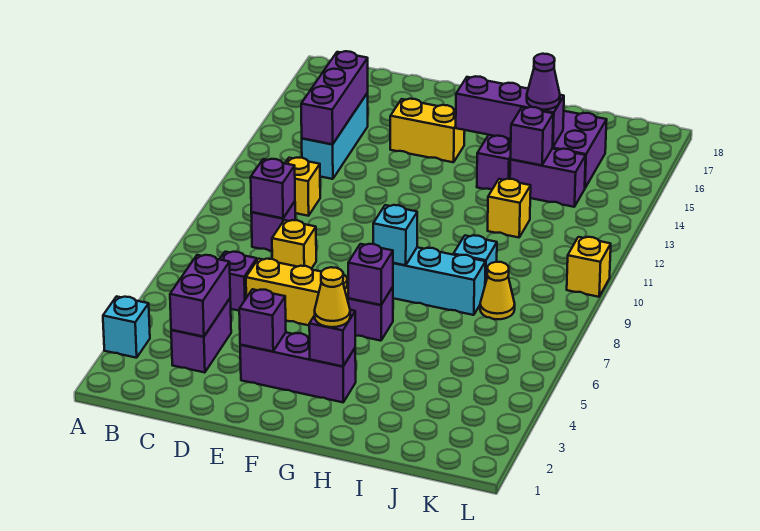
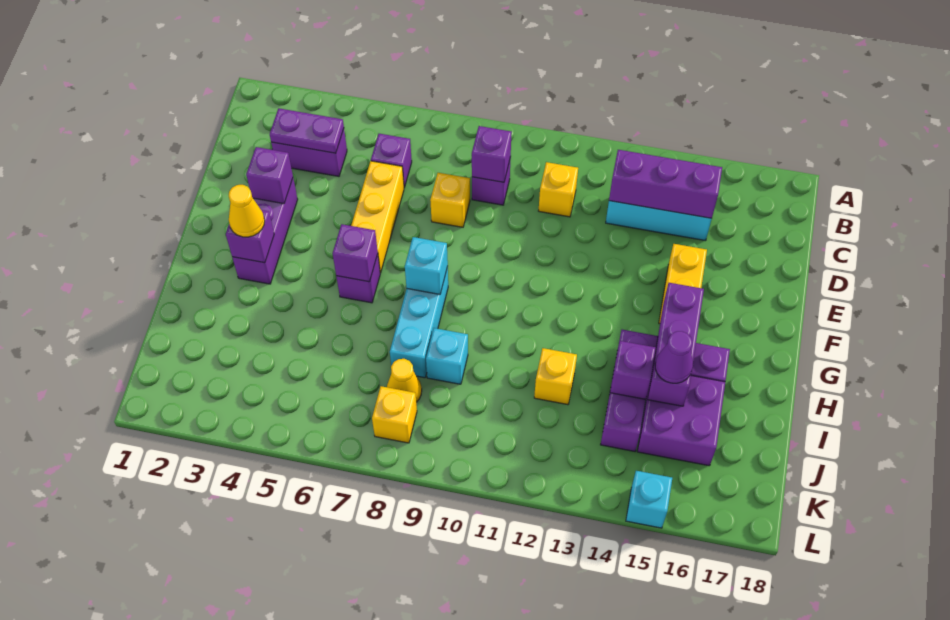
cyan 1x1 brick [103,296,150,358] -> cyan 1x1 brick moved to [626,471,672,528]
purple 1x2 brick [170,255,230,337] -> purple 1x2 plate [270,108,344,153]
yellow 1x1 brick [567,237,611,297] -> yellow 1x1 brick moved to [372,386,417,443]

